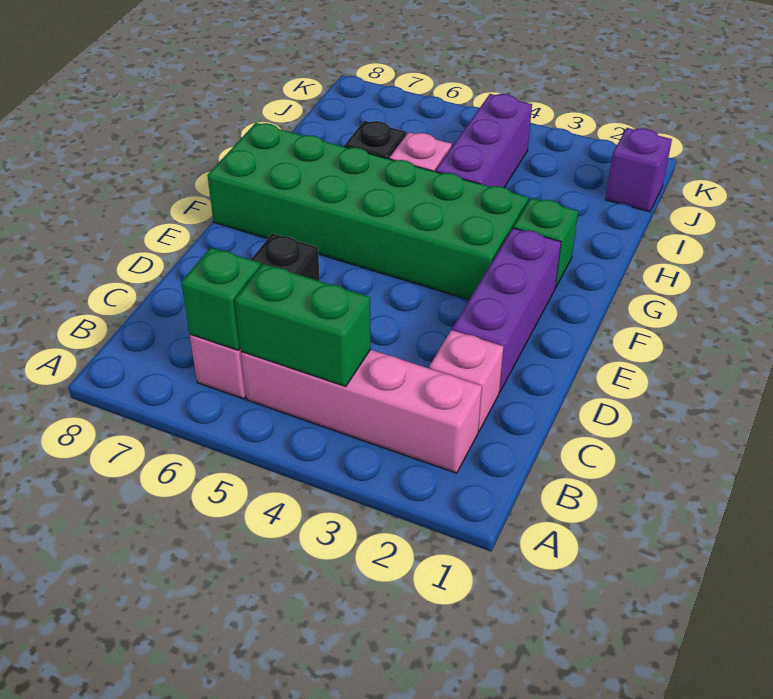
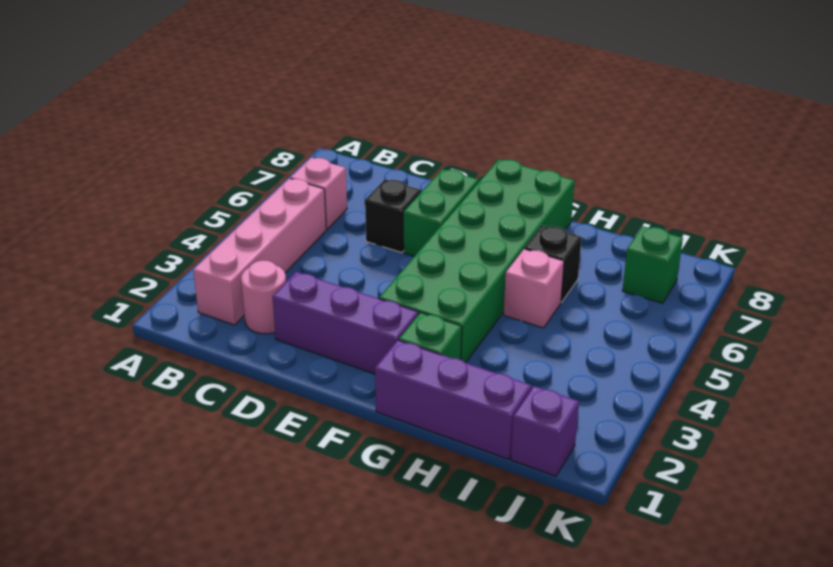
green 1x2 brick [235,264,371,387] -> green 1x2 brick moved to [404,169,479,256]
green 1x1 brick [181,248,261,350] -> green 1x1 brick moved to [622,226,683,303]
pink 1x1 brick [429,330,503,431] -> pink 1x1 round brick [241,260,286,334]
purple 1x3 brick [436,94,532,187] -> purple 1x3 brick moved to [375,340,531,459]

